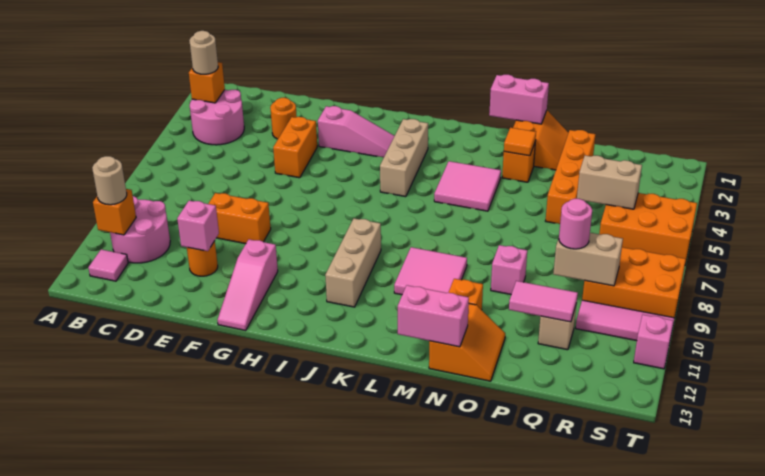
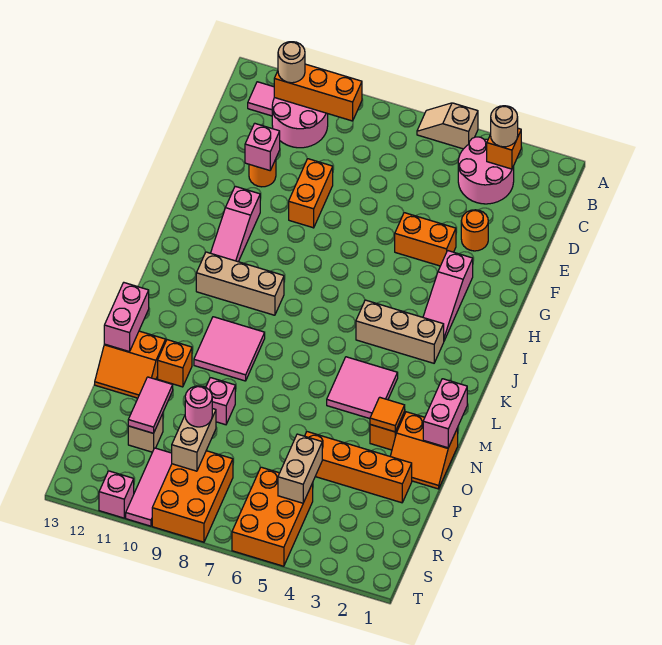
none -> tan 1x2 slope [417,103,478,149]
orange 1x1 brick [93,189,136,235] -> orange 1x3 brick [274,64,362,121]
pink 1x3 slope [218,239,278,330] -> pink 1x3 slope turned to [211,186,260,262]

